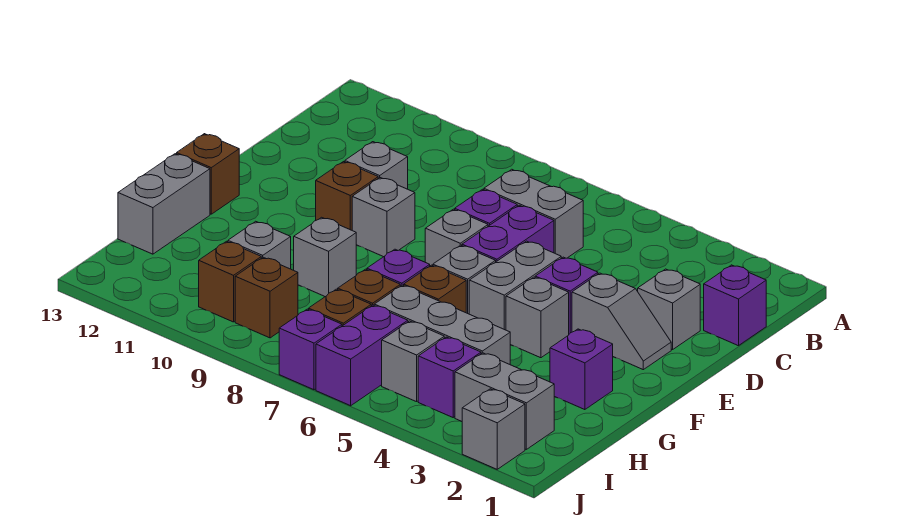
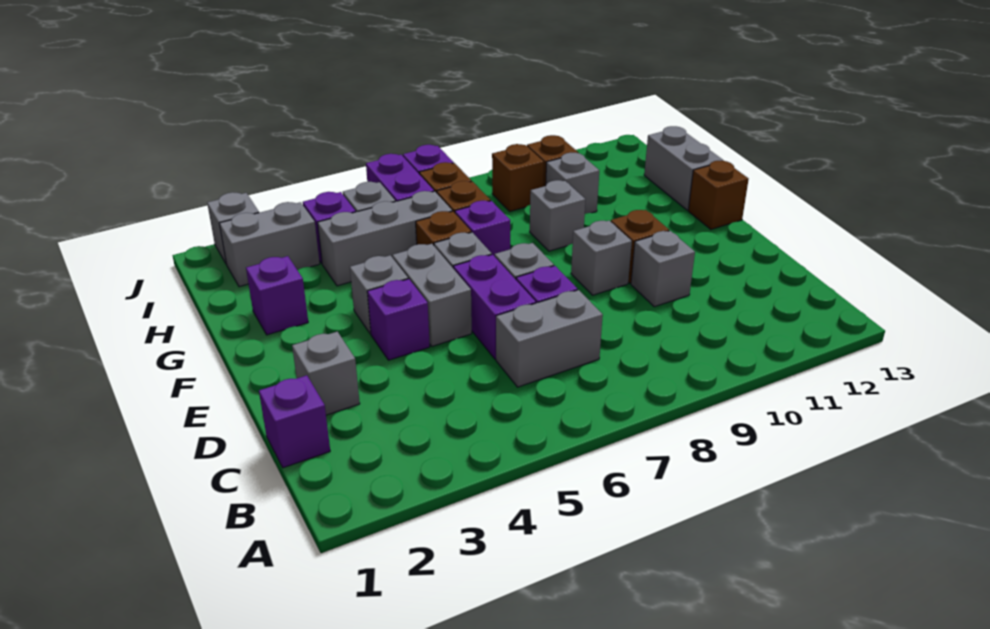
grey 1x2 slope [572,273,671,370] -> none

